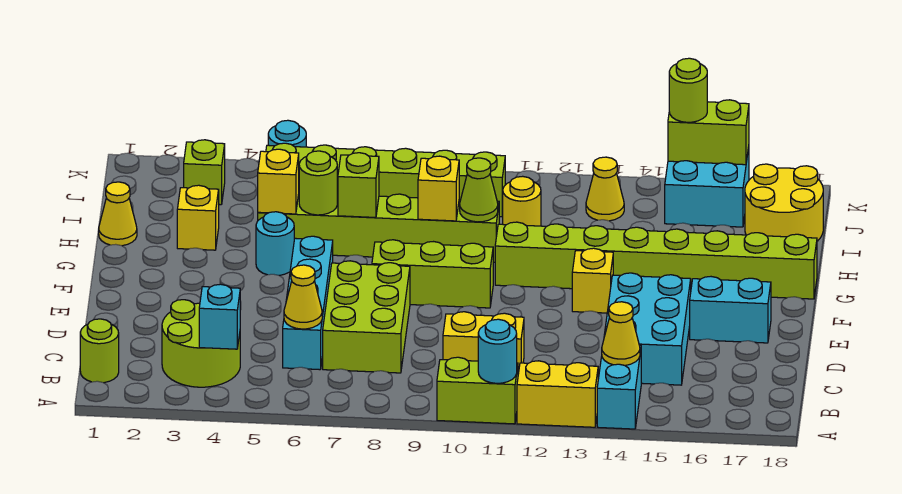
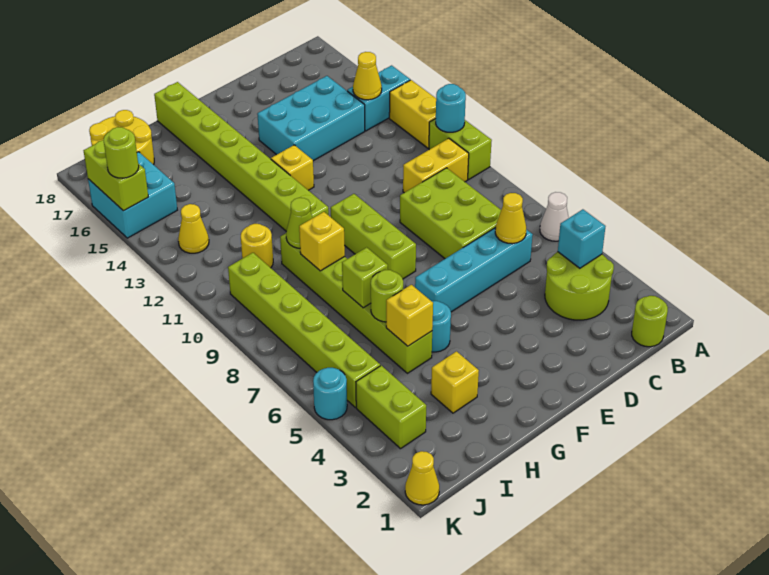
none -> white 1x1 cone [540,192,569,241]
lime 2x3 brick [323,261,410,373] -> lime 2x3 brick turned to [400,168,501,259]
yellow 1x2 brick [443,312,524,374] -> yellow 1x2 brick turned to [403,138,469,193]
cyan 1x2 brick [690,277,771,343] -> none
yellow 1x1 cone [99,182,137,246] -> yellow 1x1 cone moved to [405,451,439,505]
lime 1x1 brick [184,140,225,205] -> lime 1x2 brick [356,366,426,449]

